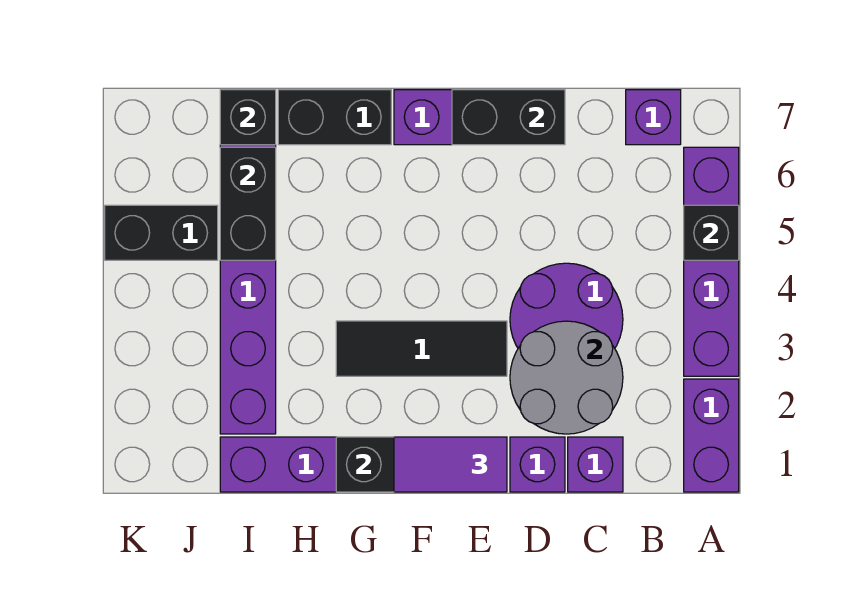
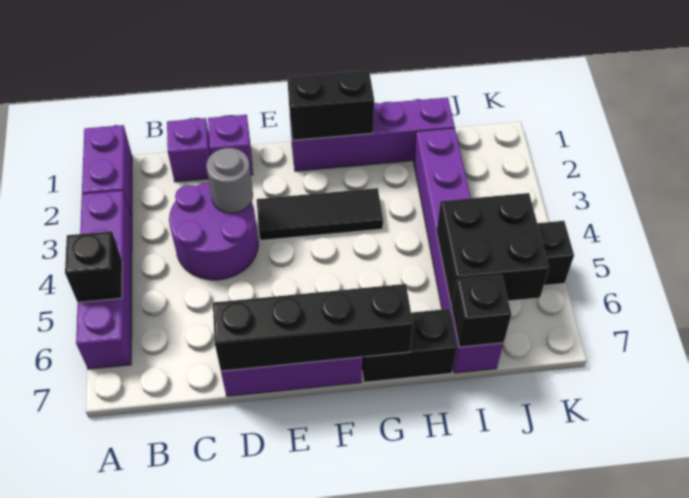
purple 1x1 brick [626,90,681,145] -> none
grey 2x2 round brick [510,321,623,434] -> grey 1x1 round brick [206,148,253,213]
black 1x2 brick [452,90,565,145] -> black 1x4 brick [213,284,413,371]
purple 1x2 tile [394,437,507,492] -> none
black 1x2 brick [220,147,276,260] -> black 2x2 brick [436,193,549,306]

